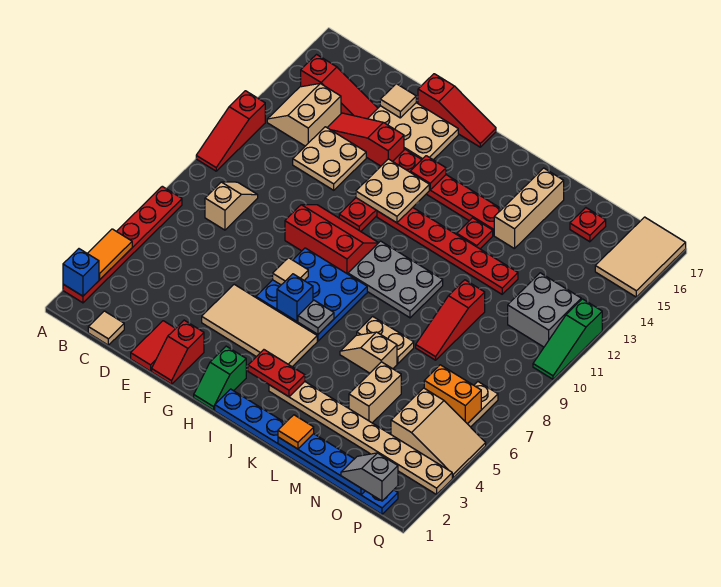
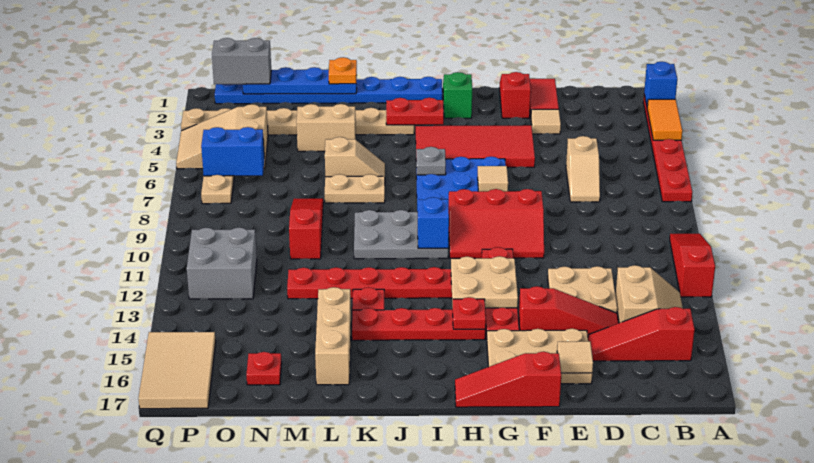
tan 1x1 tile [88,311,124,345] -> tan 1x1 tile moved to [531,109,561,134]
tan 1x2 slope [205,182,258,230] -> tan 1x2 slope moved to [566,136,600,202]
tan 2x4 tile [202,284,317,367] -> red 2x4 tile [416,125,535,167]
blue 1x1 brick [277,274,313,321] -> blue 1x1 brick moved to [418,197,449,248]
orange 1x1 tile [278,415,314,449] -> orange 1x1 plate [329,57,357,84]
tan 1x2 brick [349,362,401,423] -> tan 1x2 brick turned to [296,104,356,151]
grey 1x2 slope [341,453,398,501] -> grey 1x2 brick [212,38,271,84]
orange 1x2 brick [424,365,481,424] -> blue 1x2 brick [201,127,264,176]
green 1x3 slope [533,299,602,379] -> none

